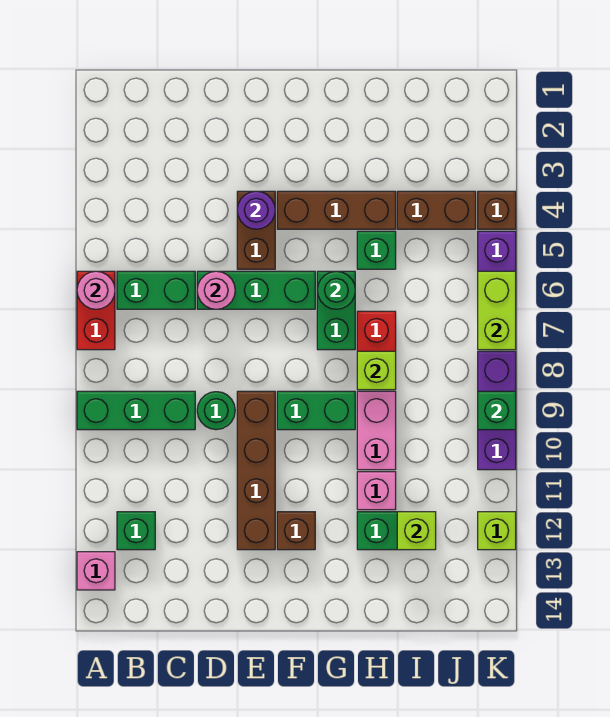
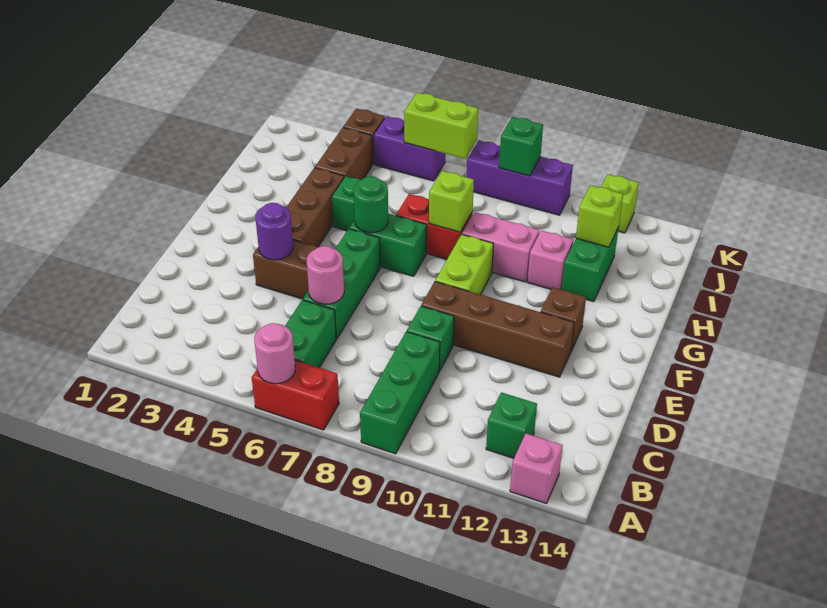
green 1x1 round brick [197,392,235,430] -> green 1x1 brick [407,306,454,371]
green 1x2 brick [277,391,355,430] -> lime 1x2 brick [435,234,493,295]

